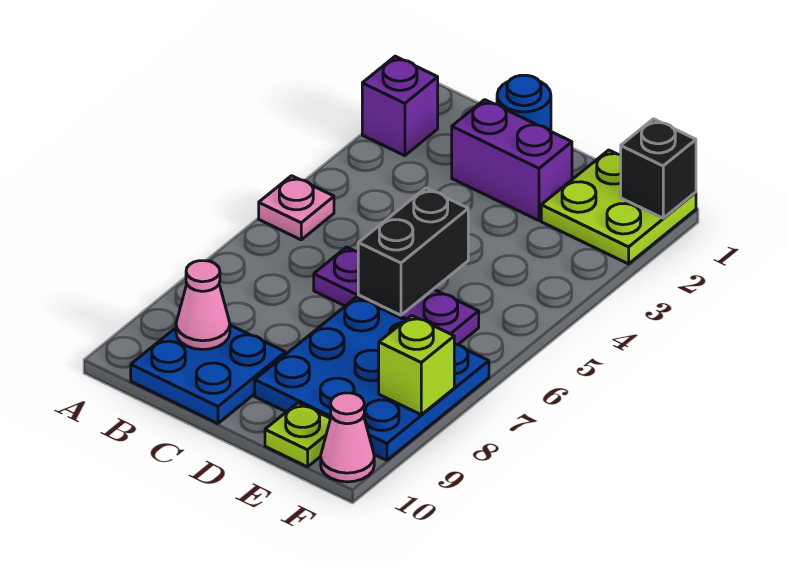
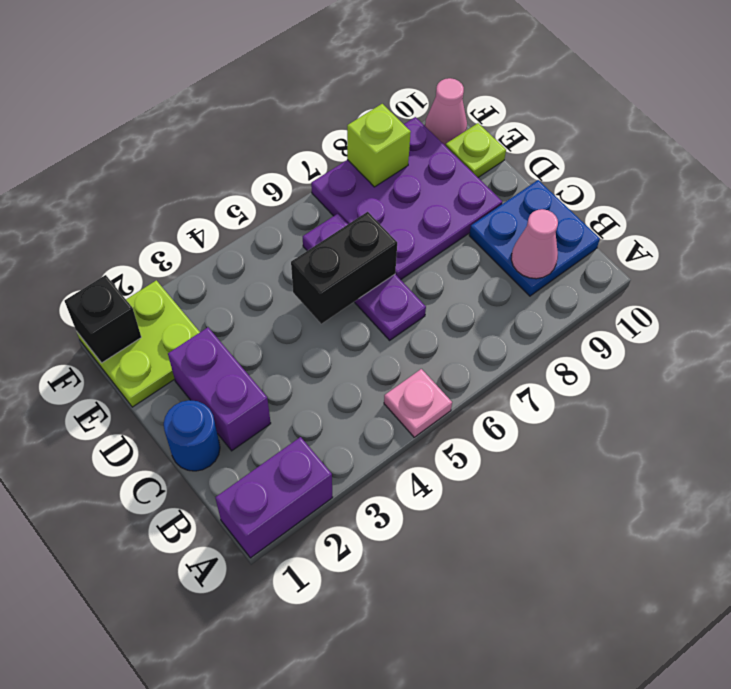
purple 1x1 brick [362,56,438,156] -> purple 1x2 brick [215,437,333,558]
blue 3x3 plate [255,297,489,460] -> purple 3x3 plate [311,117,502,280]

